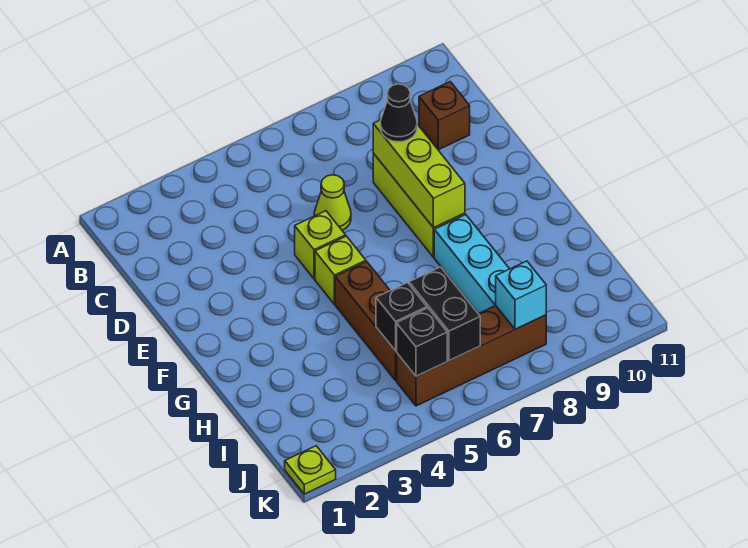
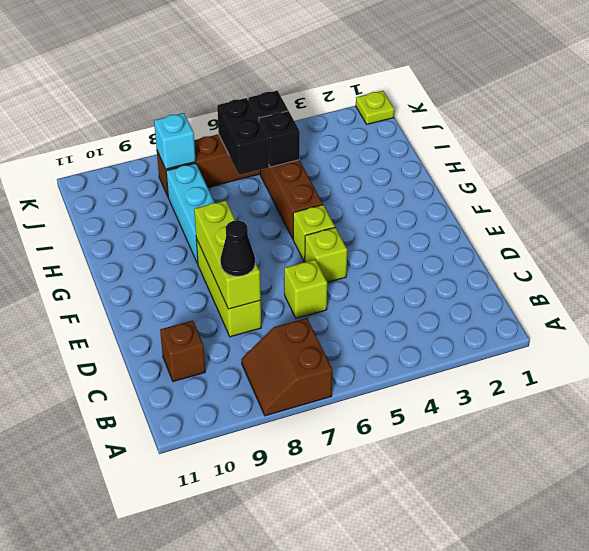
none -> brown 2x2 slope [241,318,332,416]
lime 1x1 cone [314,175,351,231] -> lime 1x1 brick [284,260,327,318]

